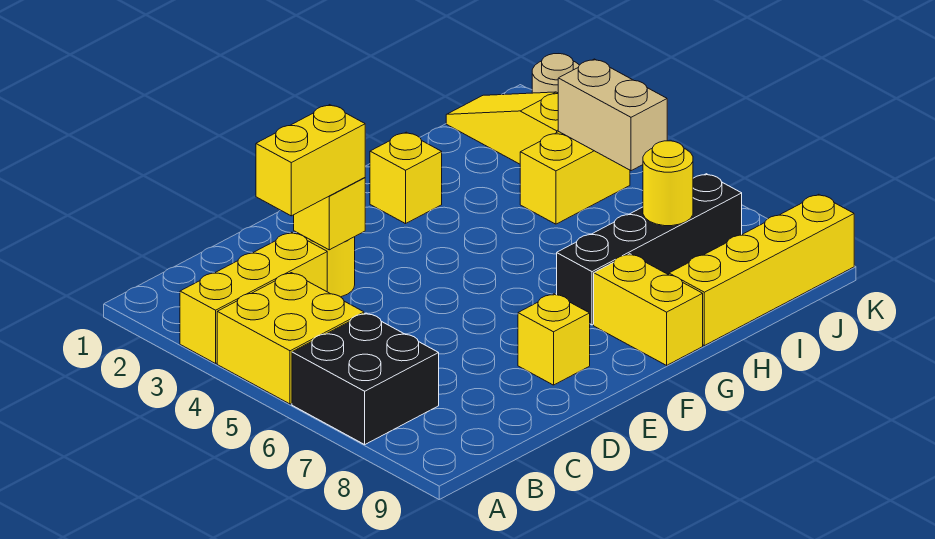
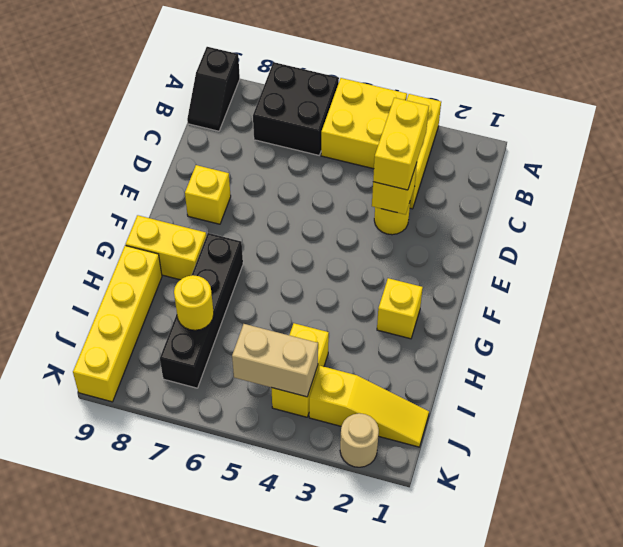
none -> black 1x2 slope [187,47,240,131]

